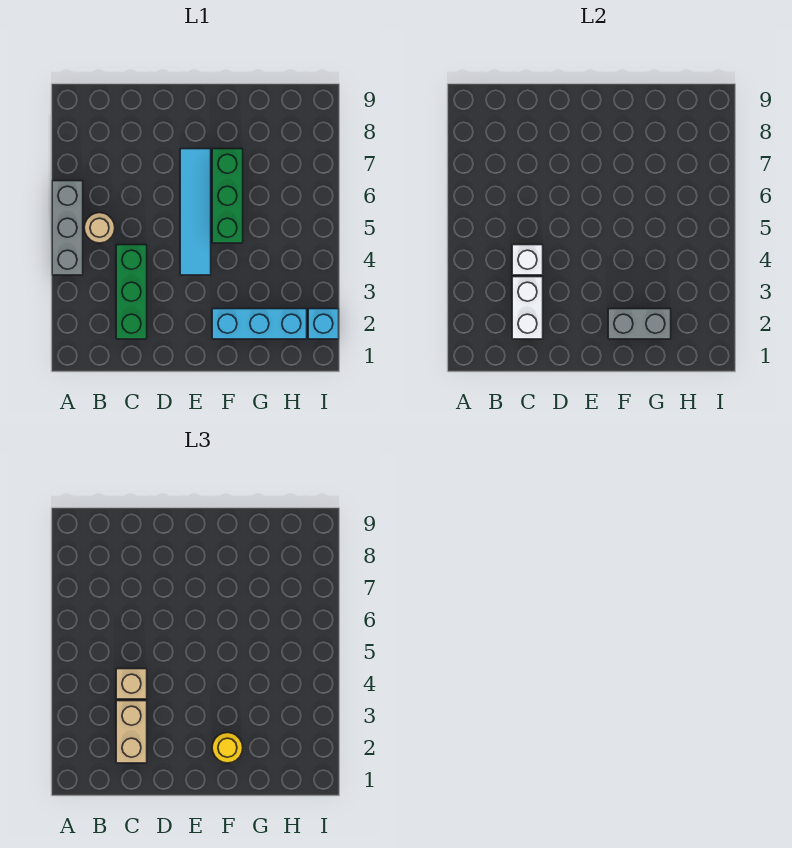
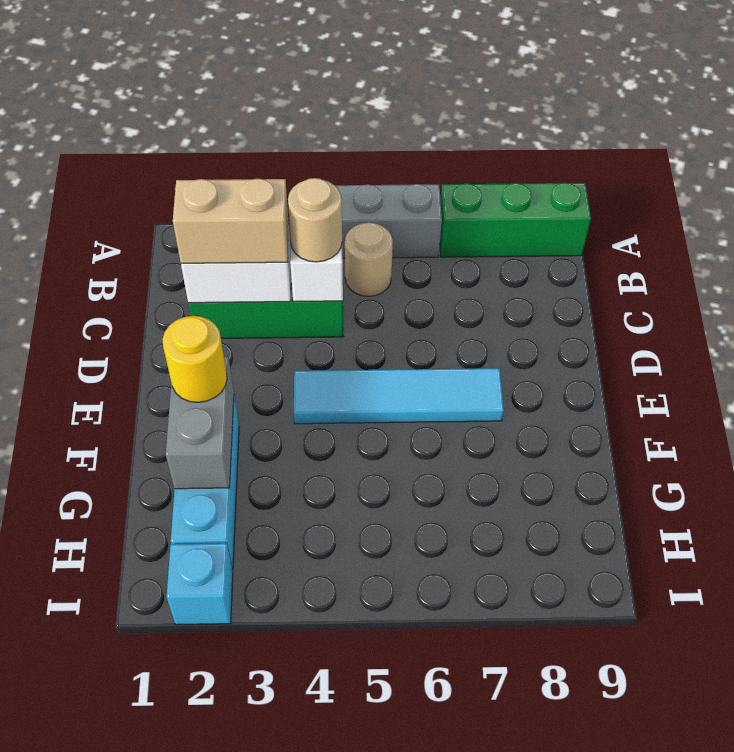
tan 1x1 brick [116,669,147,699] -> tan 1x1 round brick [288,178,342,262]
green 1x3 brick [212,149,243,243] -> green 1x3 brick moved to [440,183,591,257]

